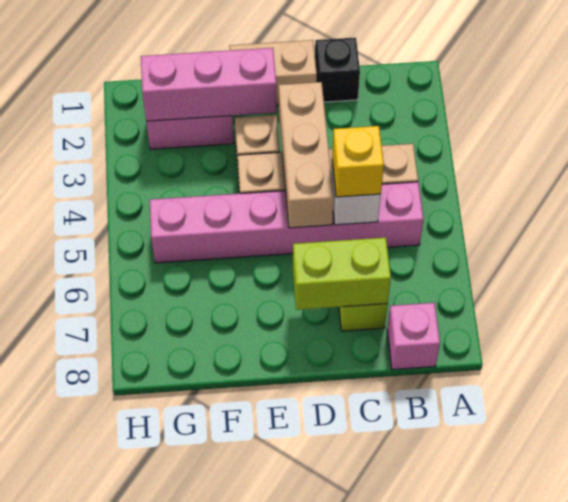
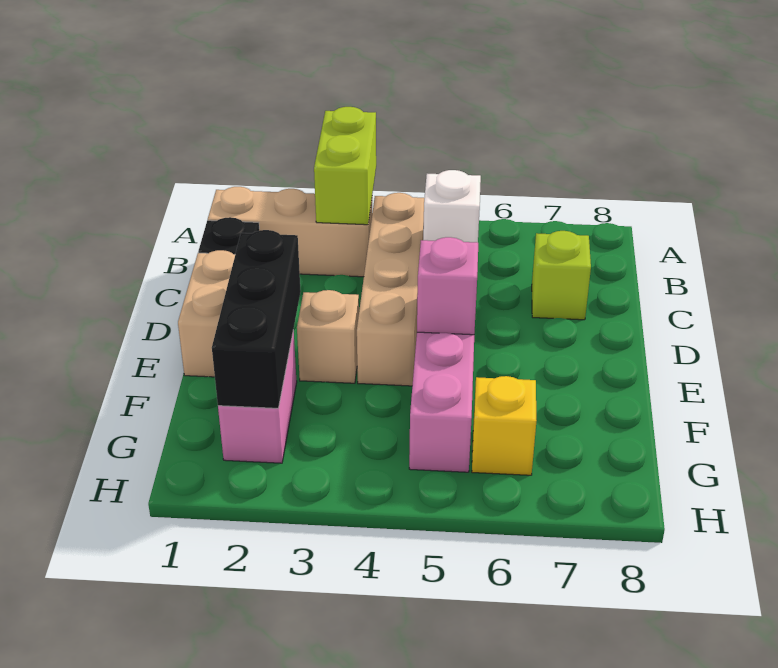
pink 1x1 brick [387,303,440,370] -> pink 1x1 brick moved to [417,237,478,335]
yellow 1x1 brick [332,126,384,197] -> yellow 1x1 brick moved to [472,376,537,475]
lime 1x2 brick [293,238,391,310] -> lime 1x2 brick moved to [314,107,376,225]
tan 1x3 brick [279,82,334,228] -> tan 1x3 brick moved to [208,187,372,277]
pink 1x3 brick [141,48,277,121] -> black 1x3 brick [212,230,301,408]

